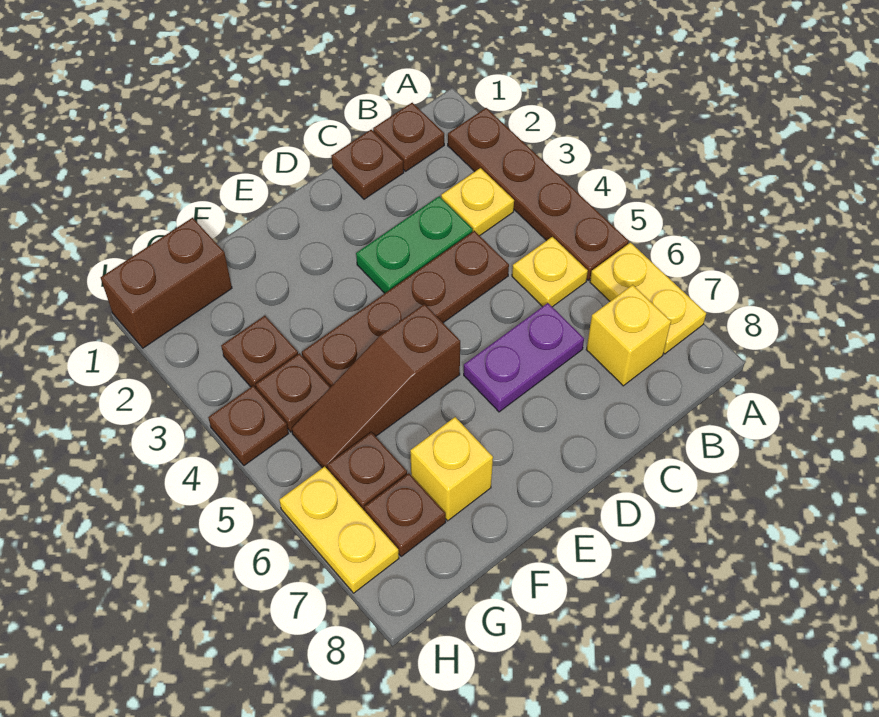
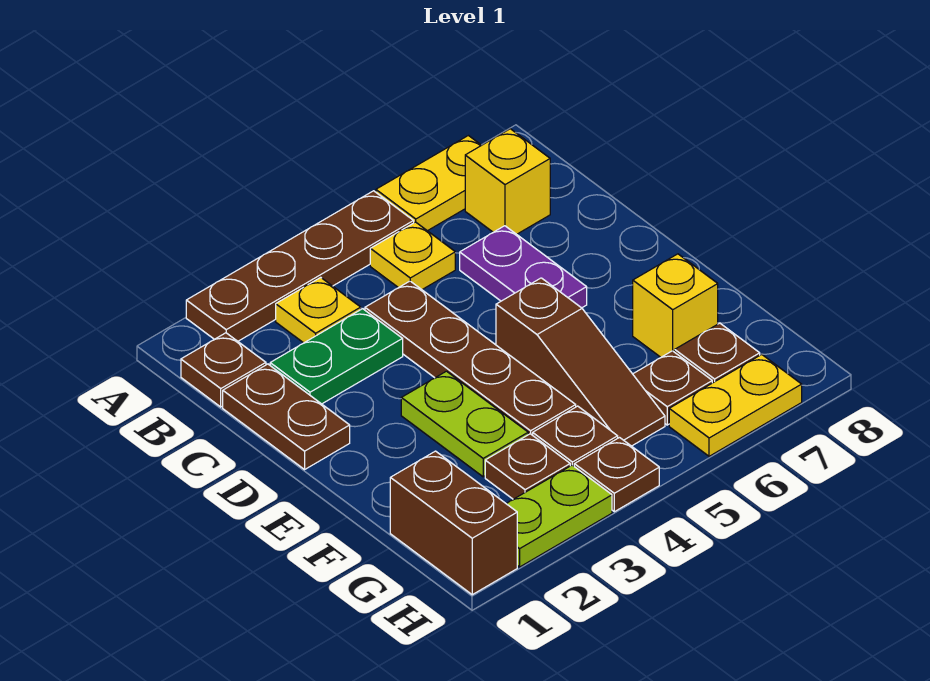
brown 1x1 plate [331,130,404,199] -> brown 1x2 plate [223,364,350,469]
green 1x2 plate [356,196,473,293] -> green 1x2 plate turned to [270,309,403,404]
none -> lime 1x2 plate [401,371,528,477]
none -> lime 1x2 plate [507,465,612,567]

